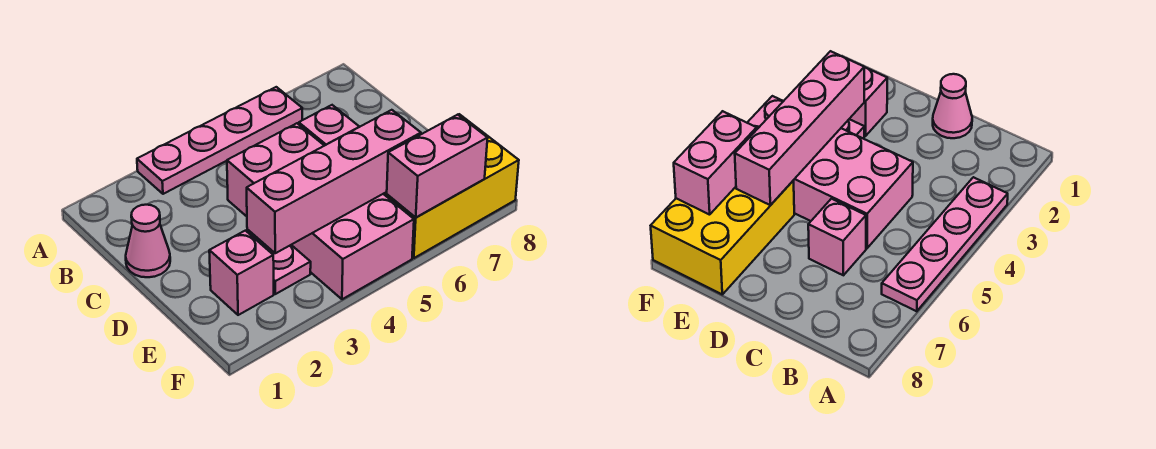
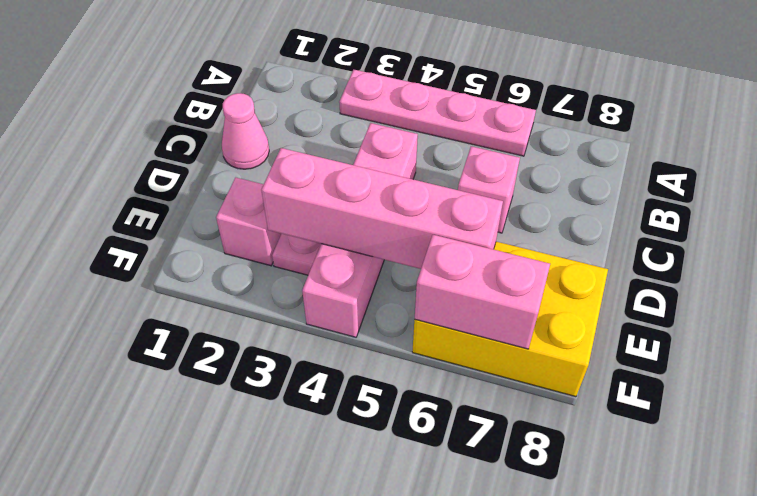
pink 2x4 brick [227,123,414,299] -> pink 1x4 brick [302,123,418,337]

